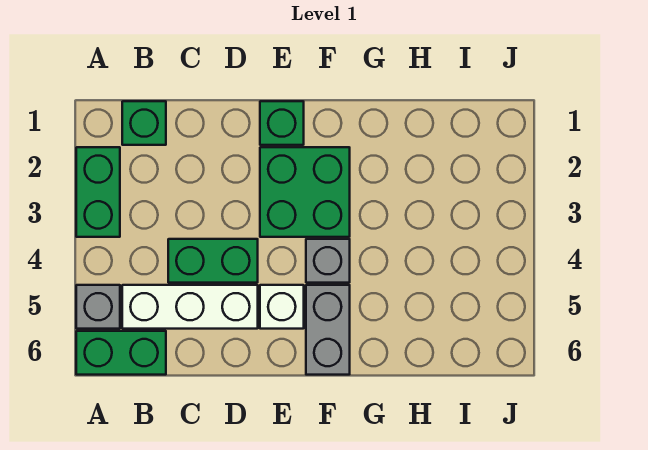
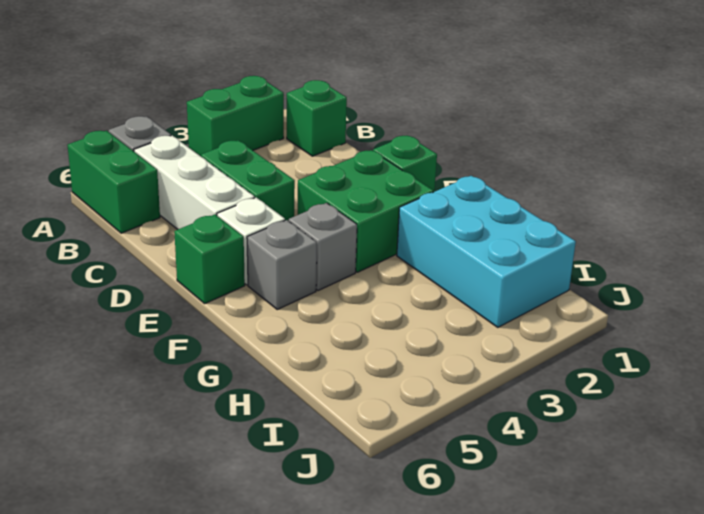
none -> green 1x1 brick [174,214,245,303]
grey 1x2 brick [306,285,350,375] -> grey 1x1 brick [247,220,317,309]
none -> cyan 2x3 brick [397,176,576,327]

